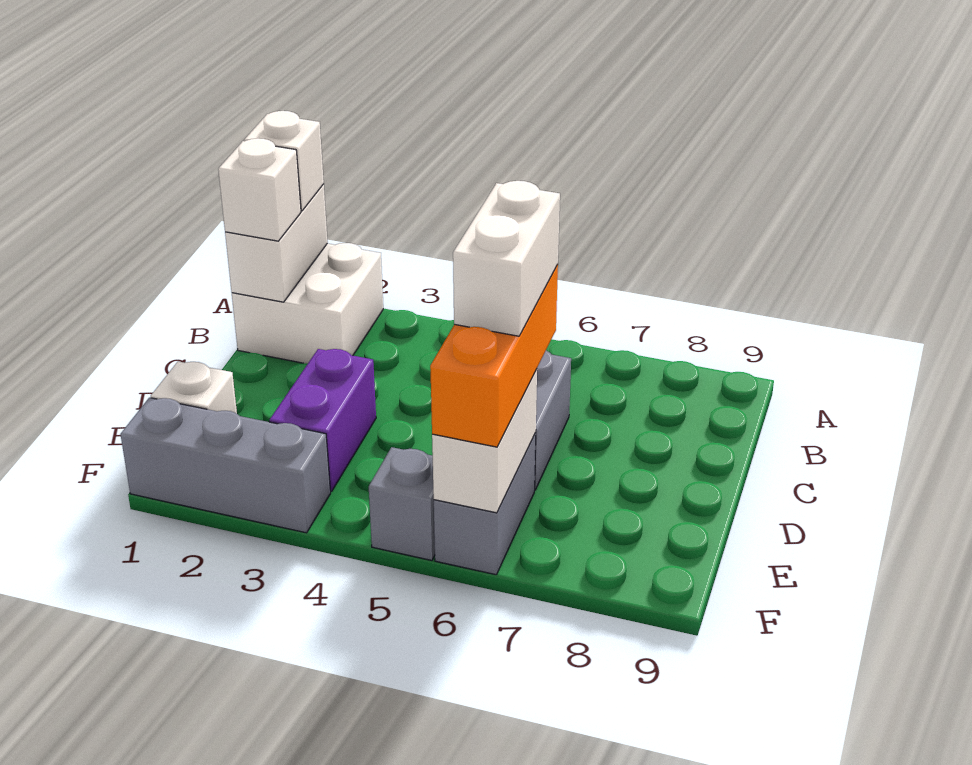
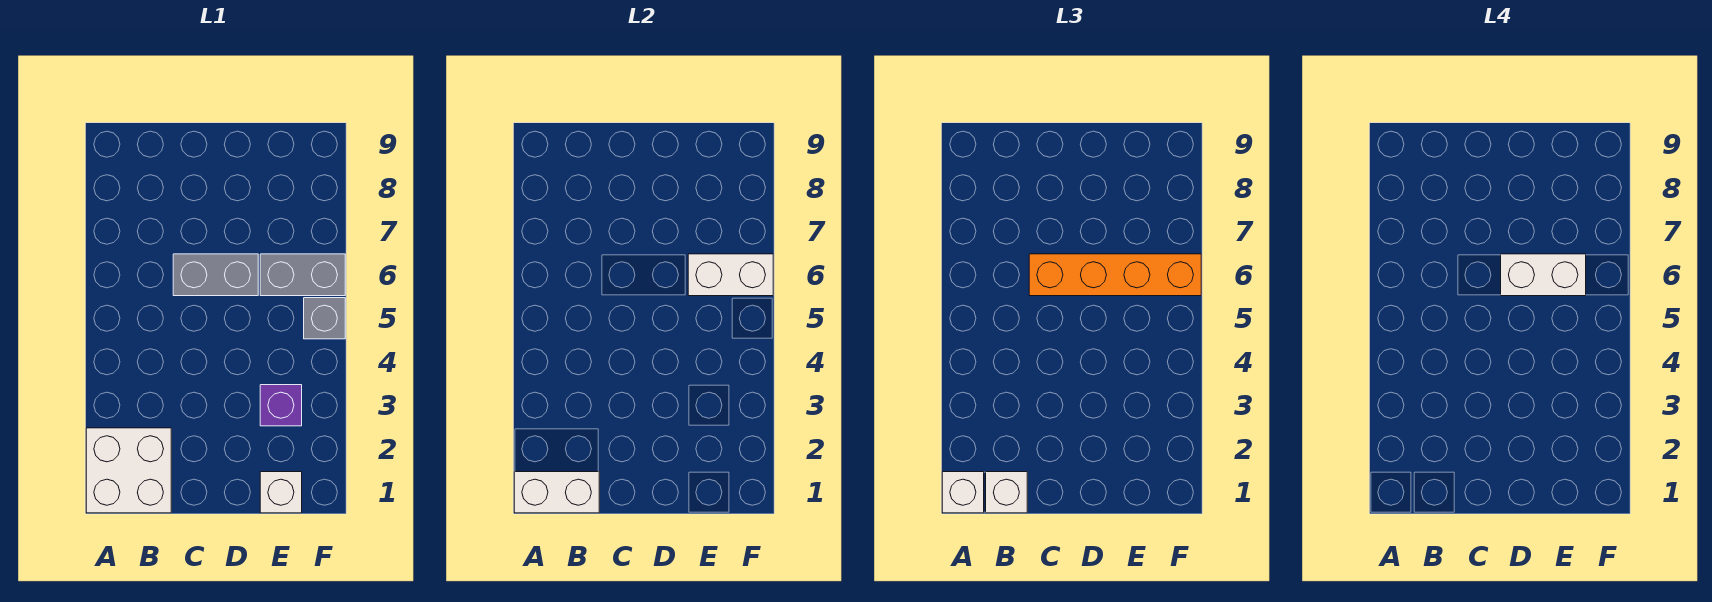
purple 1x2 brick [269,349,376,492] -> purple 1x1 brick [260,385,302,426]
orange 1x3 brick [430,265,558,447] -> orange 1x4 brick [1029,254,1201,296]
grey 1x3 brick [120,398,330,533] -> none

